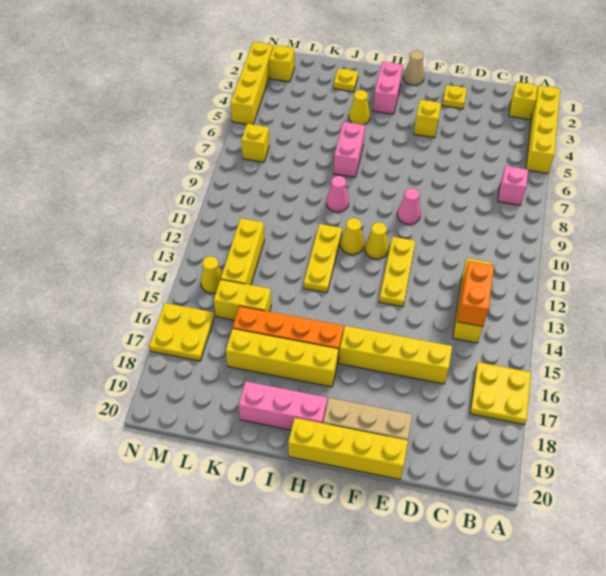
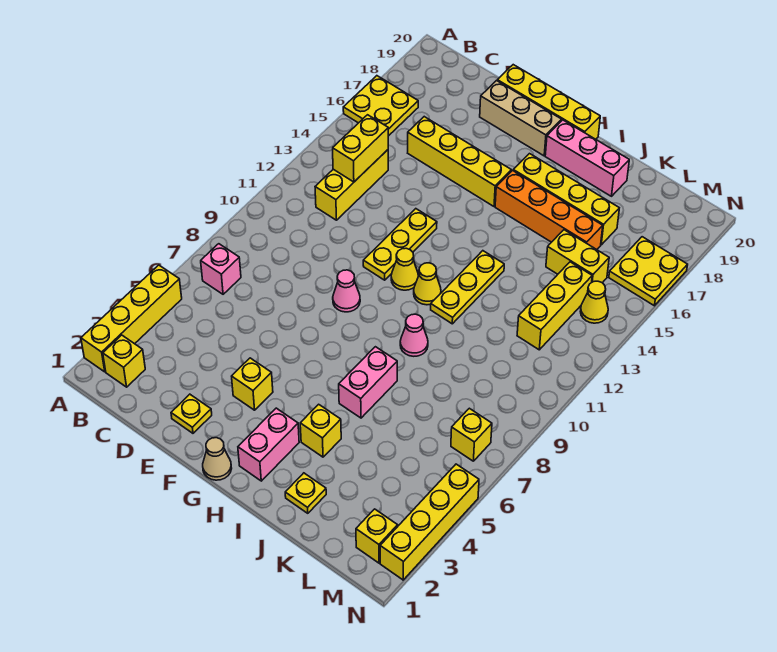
orange 1x2 brick [457,261,494,327] -> yellow 1x2 brick [333,115,388,182]
yellow 1x1 cone [349,90,370,125] -> yellow 1x1 brick [300,404,341,457]

